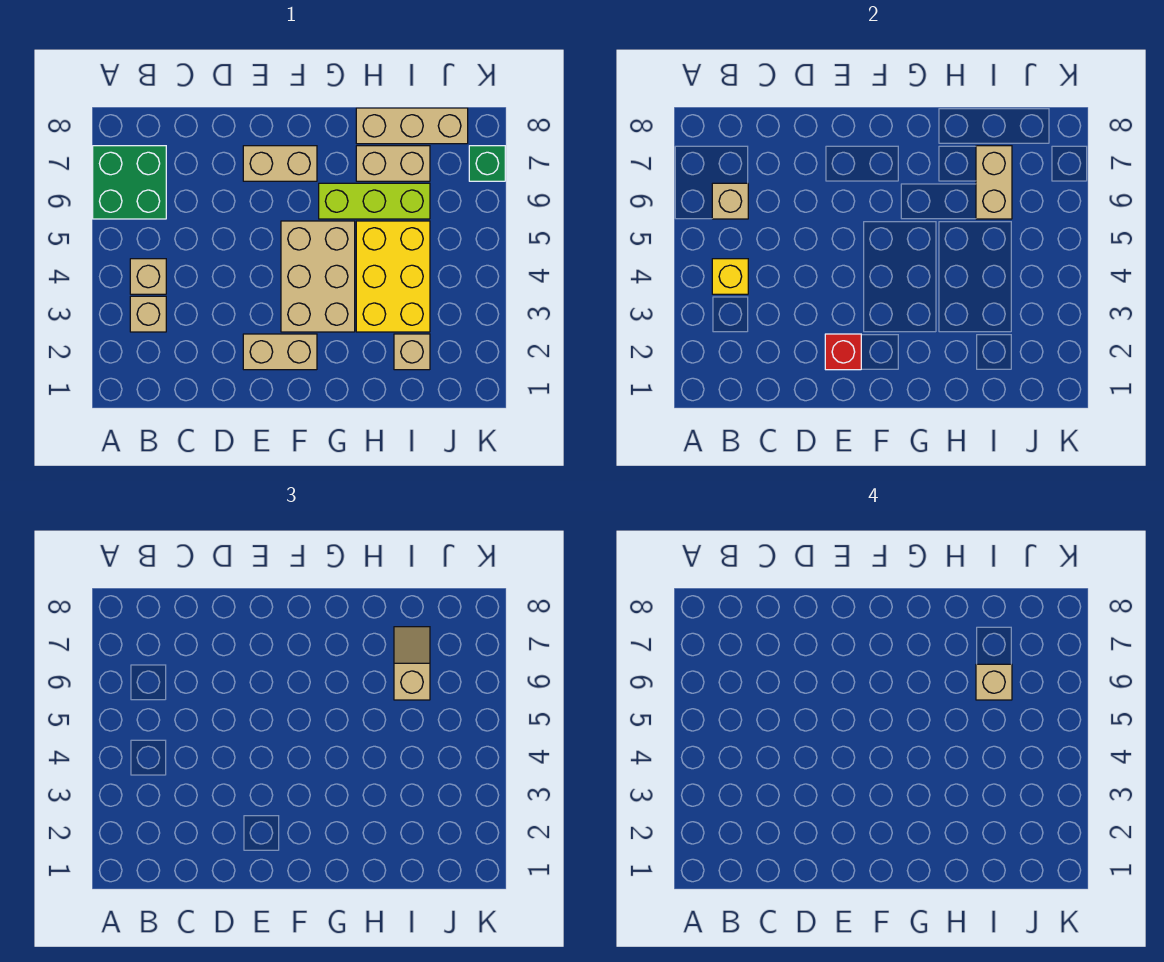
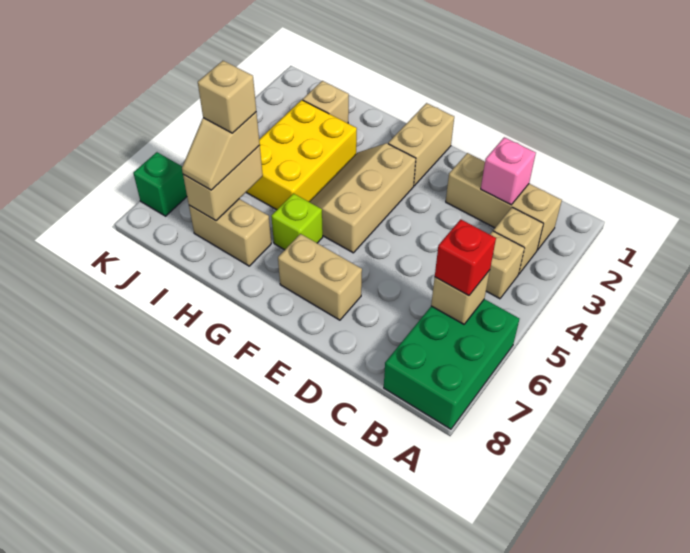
green 2x2 brick [93,146,166,219] -> green 2x3 brick [384,299,519,429]
yellow 1x1 brick [712,259,748,294] -> none
none -> pink 1x1 brick [481,137,536,205]
tan 1x2 brick [243,334,317,370] -> tan 1x2 brick turned to [388,103,454,186]
red 1x1 brick [825,334,861,370] -> red 1x1 brick moved to [435,219,496,296]
tan 2x3 brick [281,221,355,332] -> tan 2x3 slope [310,143,416,253]
lime 1x3 brick [319,183,430,219] -> lime 1x1 brick [271,193,323,250]
tan 1x3 brick [356,108,468,144] -> tan 1x3 brick moved to [446,153,562,250]

